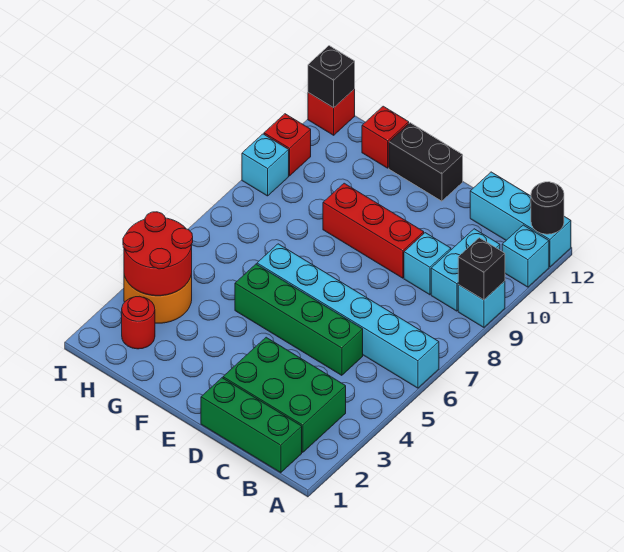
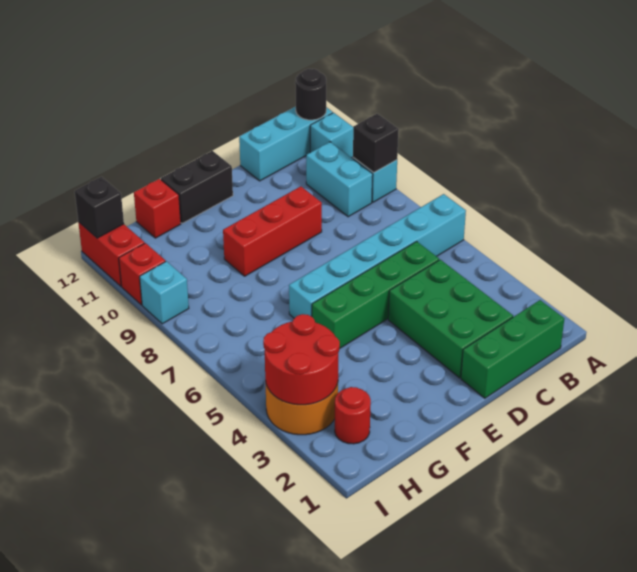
green 2x3 brick [223,337,346,452] -> green 2x3 brick turned to [388,260,513,378]
cyan 1x1 brick [404,233,451,295] -> none
red 1x1 brick [308,89,355,135] -> red 1x2 brick [78,222,145,286]

